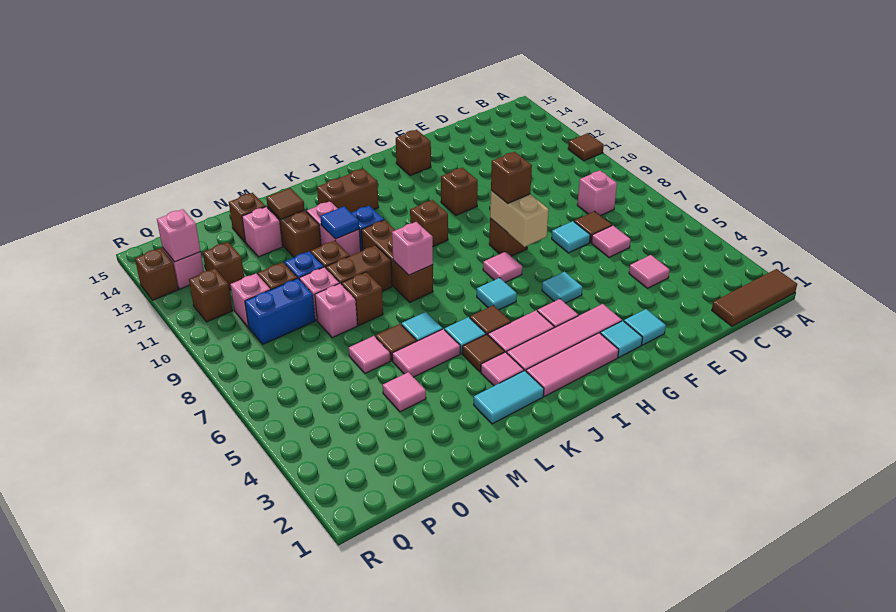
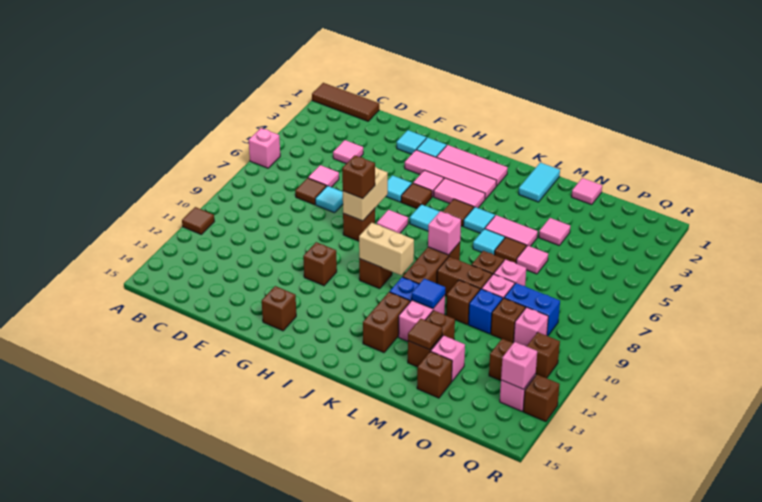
pink 1x1 brick [577,171,617,216] -> pink 1x1 brick moved to [249,128,280,168]
none -> tan 1x2 brick [359,223,414,275]
brown 1x2 brick [317,169,379,213] -> brown 1x2 brick turned to [363,292,410,353]
cyan 1x2 tile [474,371,544,424] -> cyan 1x2 tile turned to [519,163,560,202]
pink 1x1 tile [481,352,524,386] -> pink 1x1 tile moved to [572,178,602,205]
brown 1x1 tile [462,334,505,372] -> brown 1x1 tile moved to [401,183,432,209]

